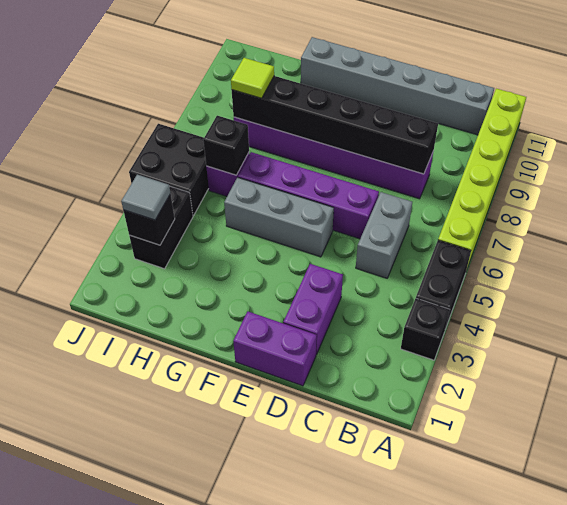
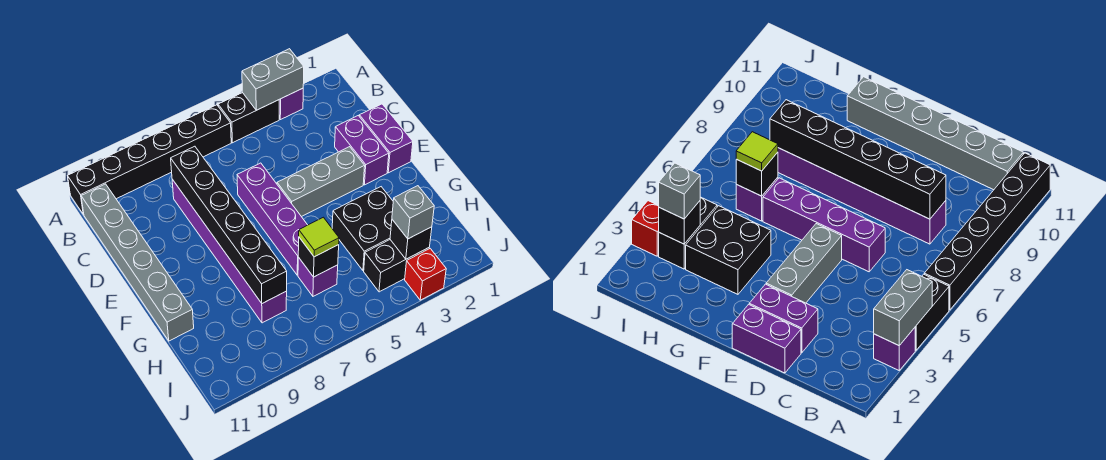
black 1x1 brick [401,298,450,360] -> purple 1x1 brick [279,88,303,120]
lime 1x6 brick [438,89,526,268] -> black 1x6 brick [68,105,231,214]
grey 1x2 brick [356,192,412,278] -> grey 1x2 brick moved to [242,49,304,110]
purple 1x2 brick [283,264,343,355] -> purple 1x2 brick turned to [335,116,389,185]
grey 1x3 brick [224,177,334,257] -> grey 1x3 brick turned to [277,147,365,217]
lime 1x1 tile [231,58,274,98] -> lime 1x1 tile moved to [299,217,339,257]
grey 1x1 tile [121,175,170,220] -> grey 1x1 brick [392,186,434,239]
black 2x2 brick [129,124,209,215] -> black 2x2 brick moved to [332,187,393,271]
none -> red 1x1 brick [405,249,446,300]

